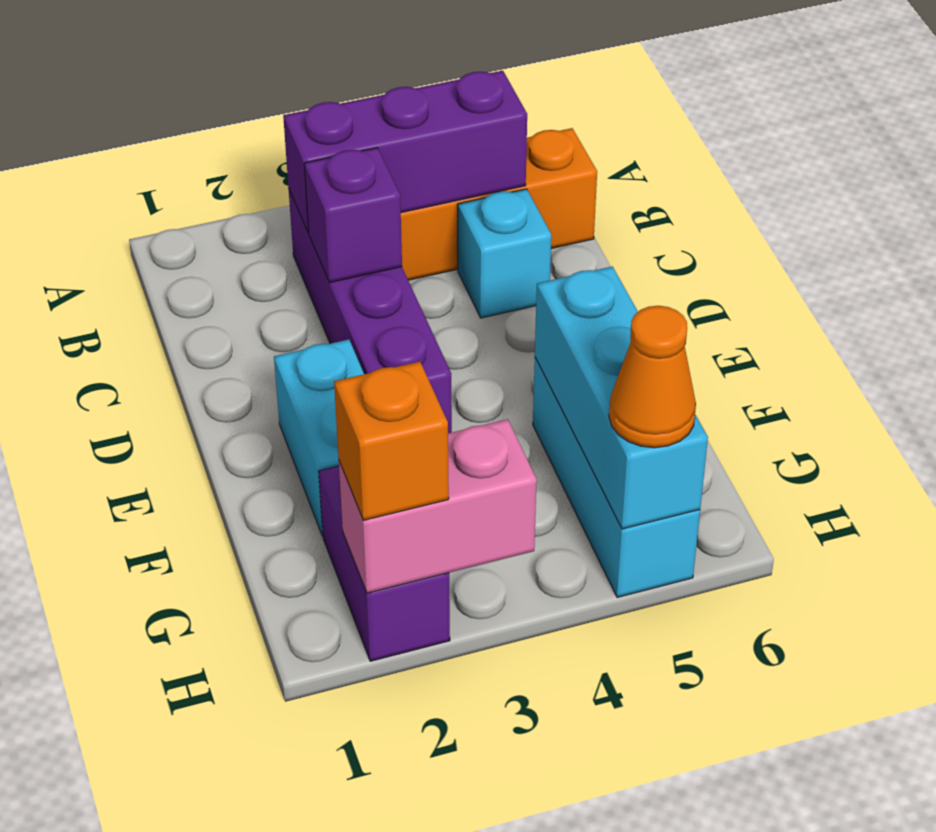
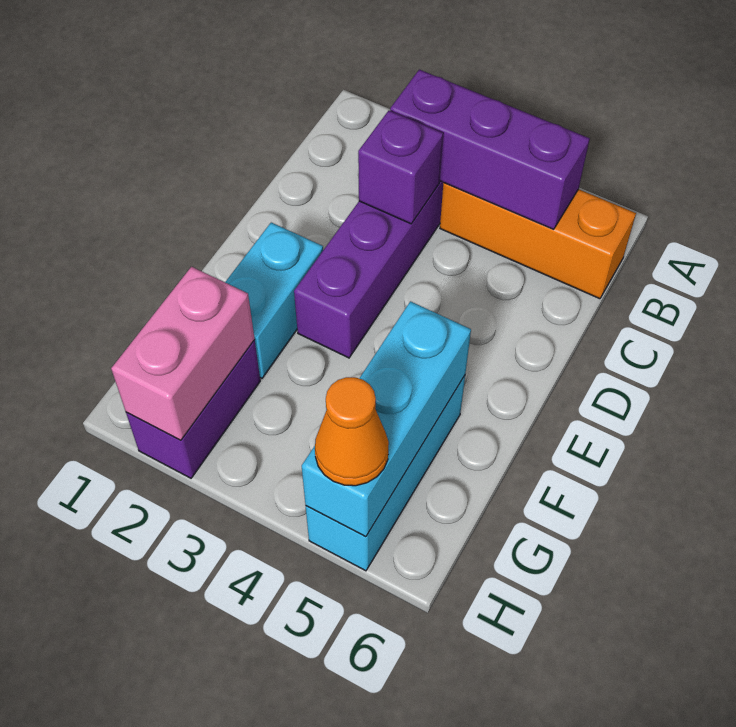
cyan 1x1 brick [458,189,551,318] -> none
pink 1x2 brick [339,419,537,593] -> pink 1x2 brick turned to [111,267,255,440]
orange 1x1 brick [334,362,449,520] -> none

